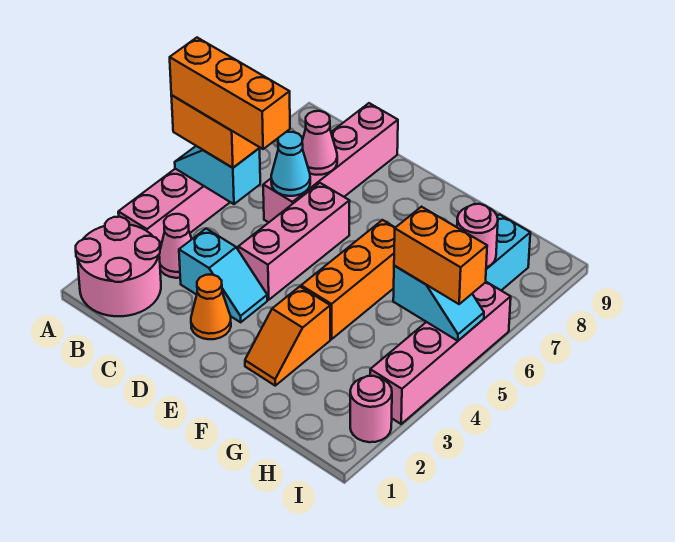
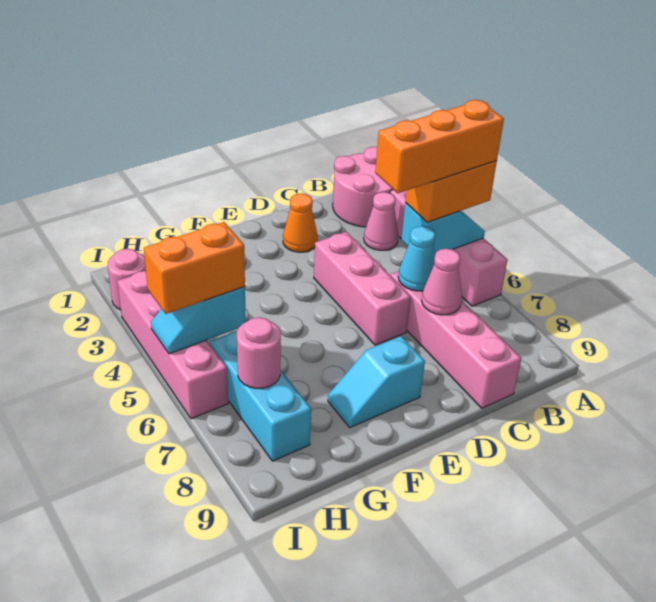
cyan 1x2 slope [179,229,267,322] -> cyan 1x2 slope moved to [328,336,425,427]
orange 1x2 slope [245,287,330,386] -> none
orange 1x3 brick [301,220,395,339] -> none

